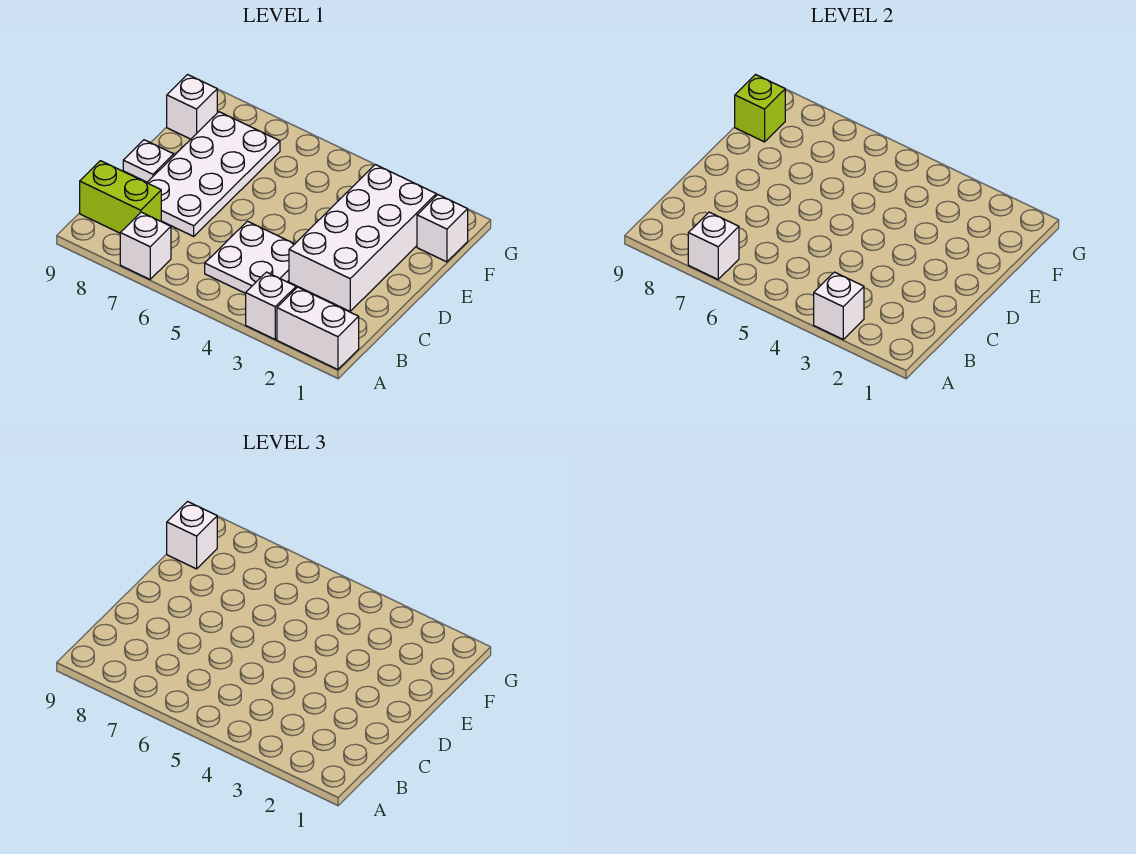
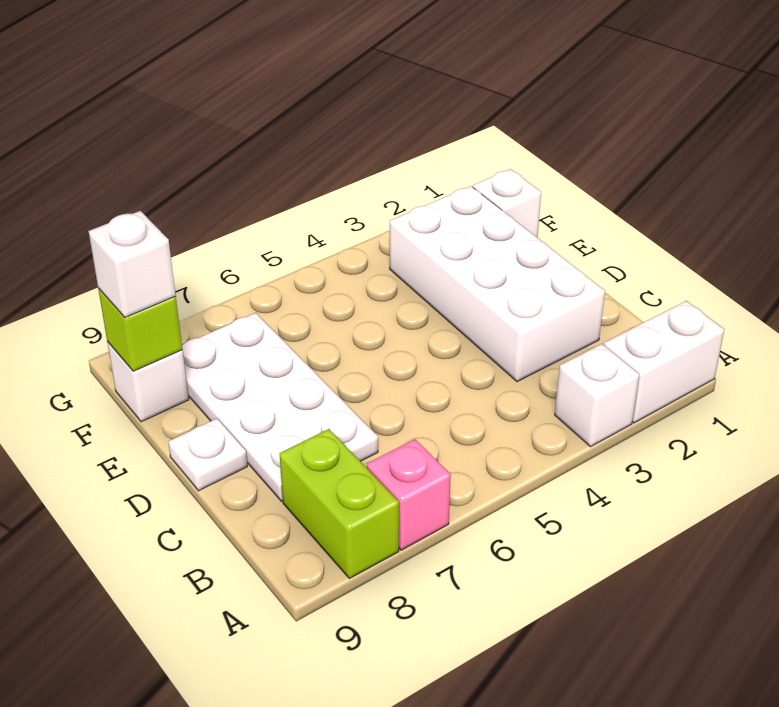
white 1x1 brick [814,272,864,339] -> none
white 1x1 brick [120,212,171,279] -> pink 1x1 brick [367,439,451,550]
white 1x1 brick [688,212,739,279] -> none
white 2x2 plate [205,221,294,293] -> none
lime 1x2 brick [80,161,161,233] -> lime 1x2 brick turned to [279,429,399,578]

